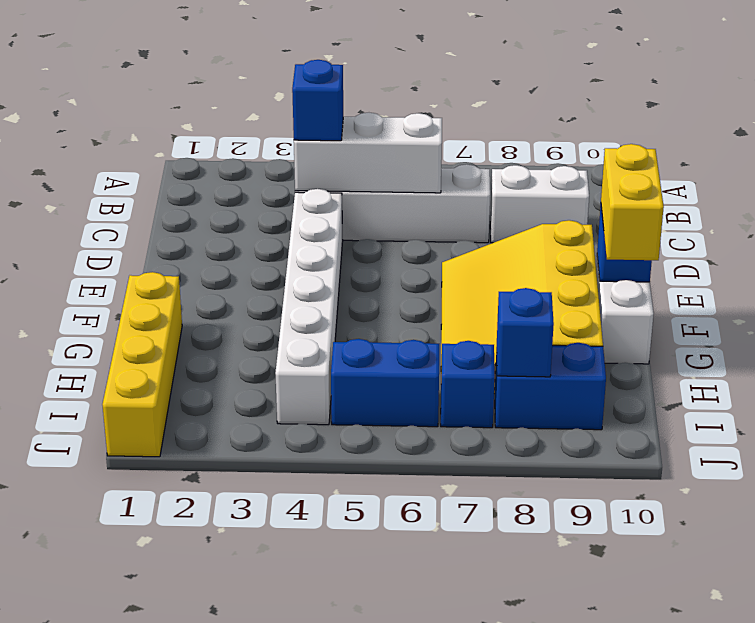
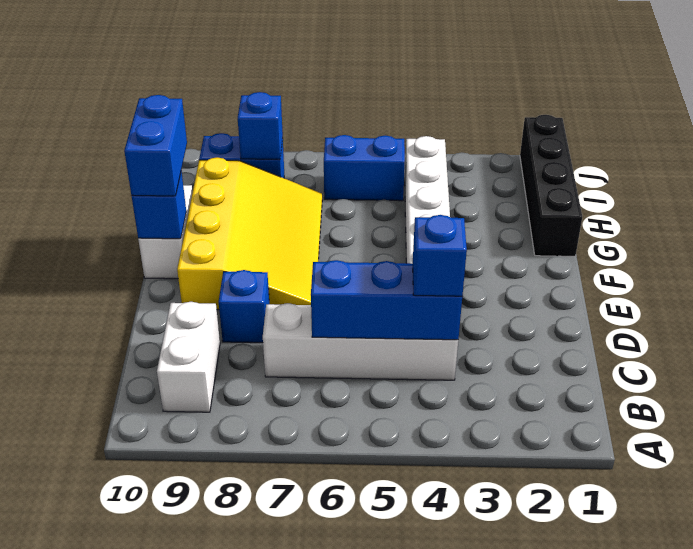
white 1x3 brick [294,113,442,193] -> blue 1x3 brick [311,260,462,340]
white 1x2 brick [490,165,589,243] -> white 1x2 brick turned to [157,302,220,412]
yellow 1x2 brick [601,144,664,260] -> blue 1x2 brick [124,95,187,196]
yellow 1x4 brick [102,272,182,457] -> black 1x4 brick [520,115,582,256]
blue 1x1 brick [441,341,495,428] -> blue 1x1 brick moved to [219,270,269,343]

